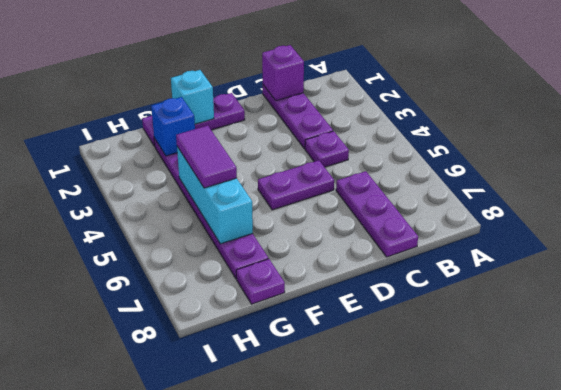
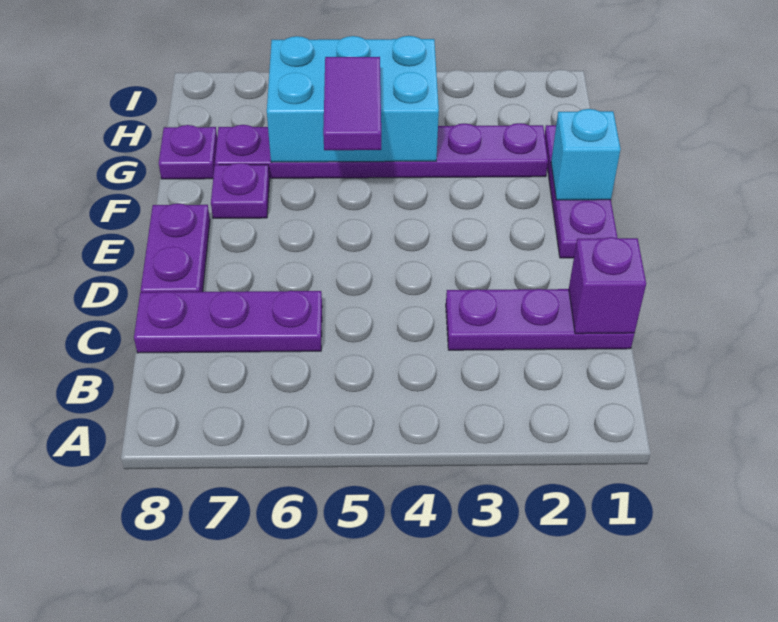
purple 1x1 plate [305,131,349,167] -> purple 1x1 plate moved to [211,163,270,218]
purple 1x2 plate [258,160,334,210] -> purple 1x2 plate moved to [141,204,210,292]
blue 1x1 brick [151,97,195,156] -> none
cyan 1x3 brick [177,147,253,244] -> cyan 2x3 brick [267,36,439,162]
purple 1x2 tile [176,126,237,188] -> purple 1x2 tile turned to [323,57,381,150]

